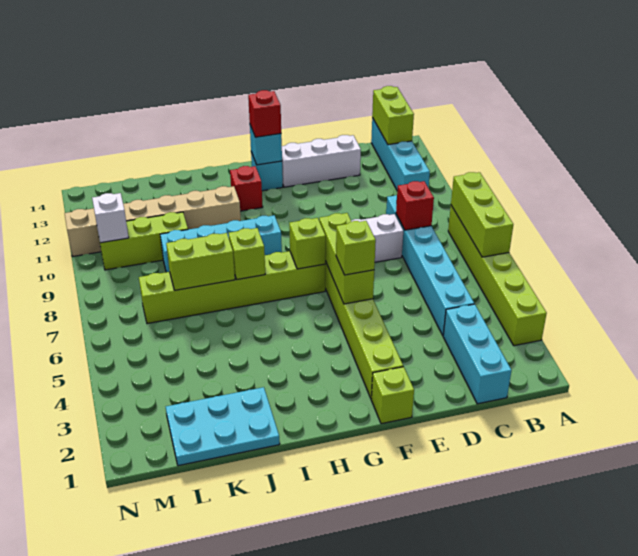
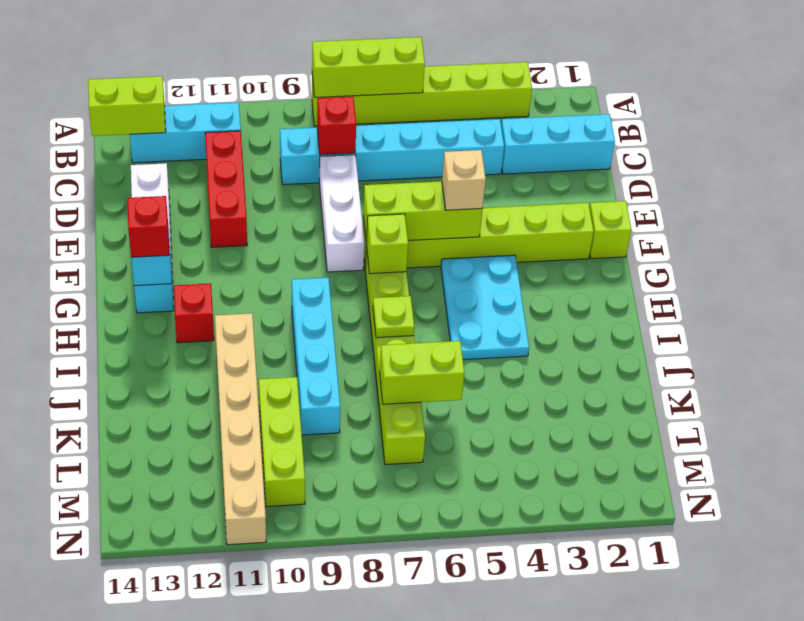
cyan 1x4 brick [371,118,430,190] -> cyan 1x3 brick [130,102,241,163]
none -> red 1x3 brick [205,131,247,247]
lime 1x1 brick [336,221,376,275] -> tan 1x1 brick [442,150,486,210]
lime 1x1 brick [229,228,265,280] -> lime 1x1 plate [373,296,414,338]
cyan 2x3 plate [166,387,280,466] -> cyan 2x3 plate moved to [441,255,529,360]
lime 1x2 brick [166,233,235,290] -> lime 1x2 brick turned to [380,341,464,404]
white 1x1 brick [92,193,129,243] -> none

